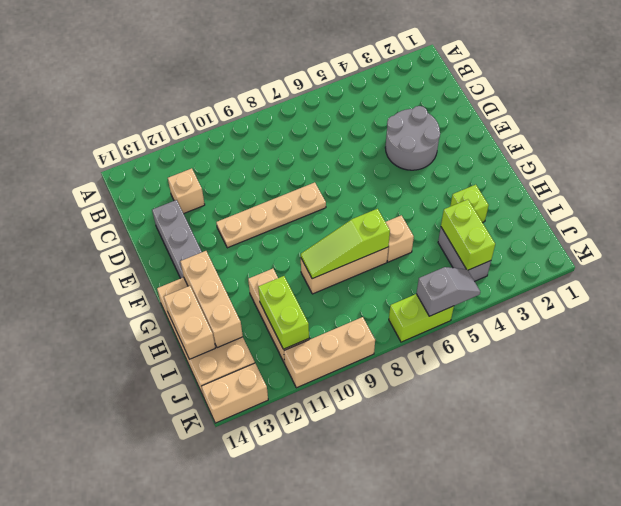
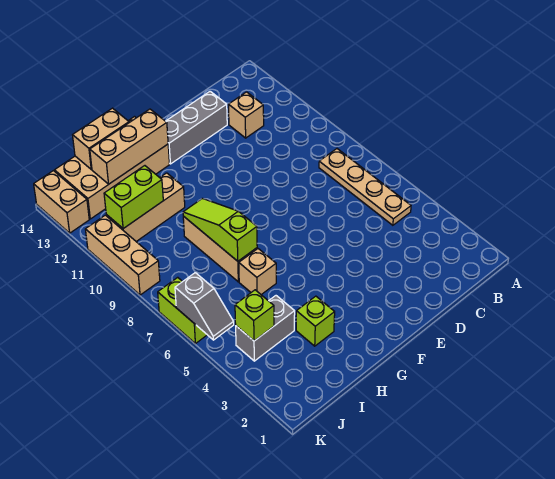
grey 2x2 round brick [385,106,440,170] -> none
tan 1x4 plate [216,182,326,248] -> tan 1x4 plate moved to [319,149,411,225]
lime 1x2 brick [441,199,495,270] -> lime 1x1 brick [235,290,274,341]

